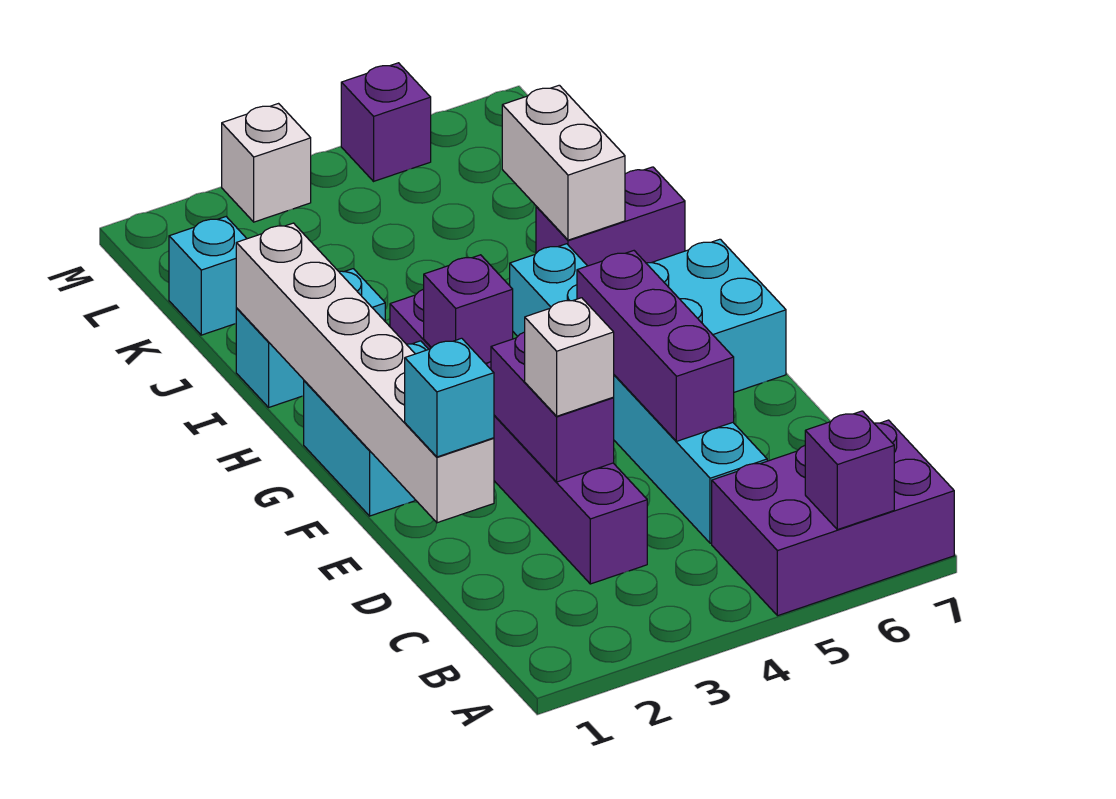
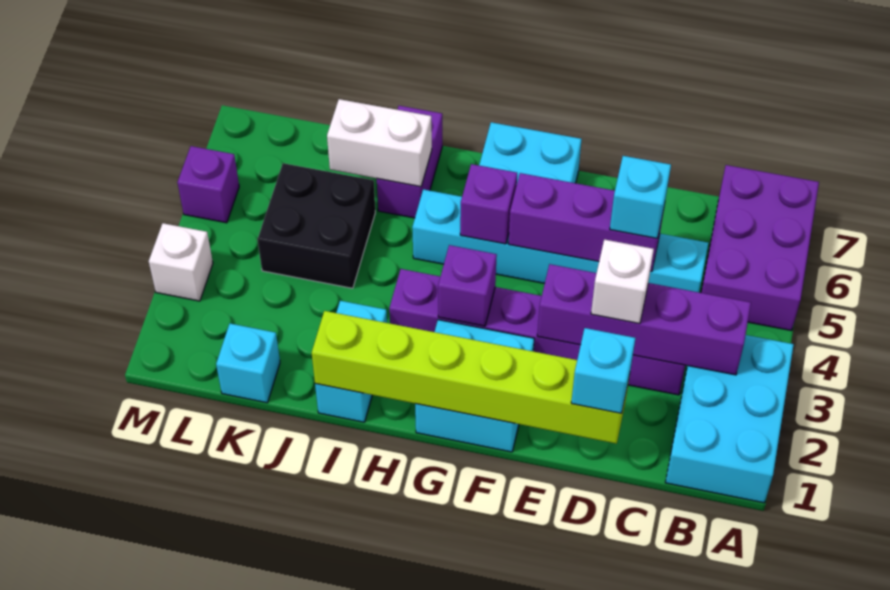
none -> cyan 2x3 brick [665,335,794,503]
purple 1x1 brick [805,411,894,530] -> purple 1x1 brick moved to [460,164,517,244]
white 1x6 brick [236,223,494,523] -> lime 1x6 brick [312,311,630,444]
purple 1x2 brick [491,332,614,482] -> purple 1x4 brick [537,264,751,375]
none -> cyan 1x1 brick [610,156,671,238]
none -> black 2x2 brick [258,163,375,288]

